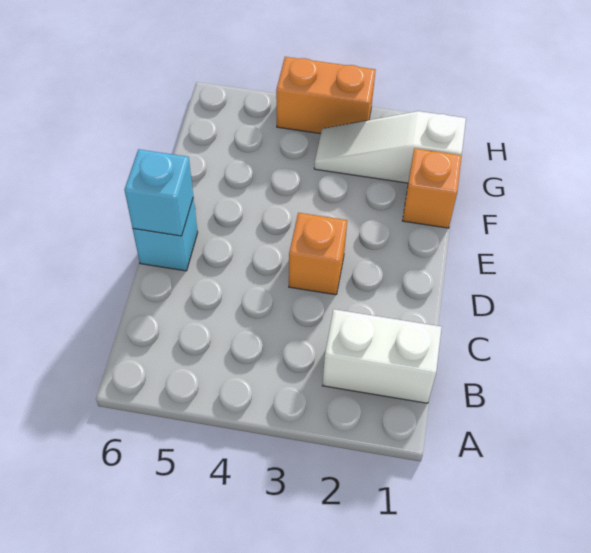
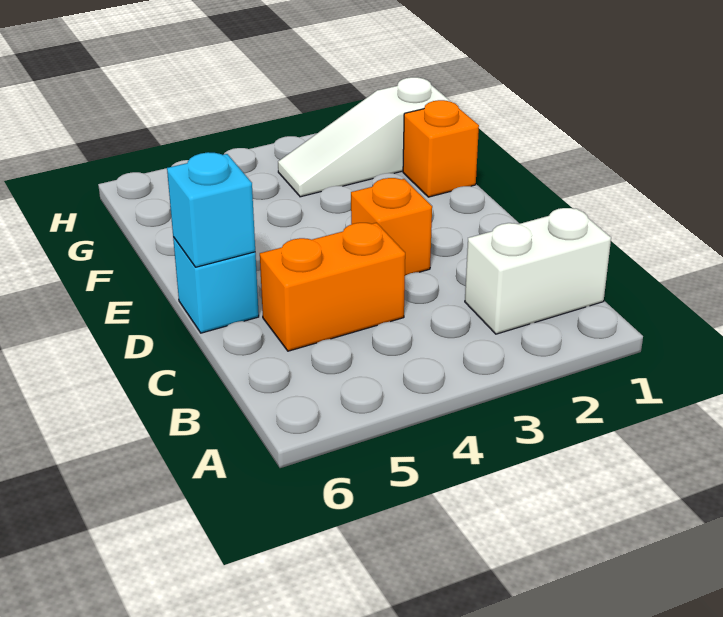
orange 1x2 brick [276,57,376,134] -> orange 1x2 brick moved to [260,223,405,351]

